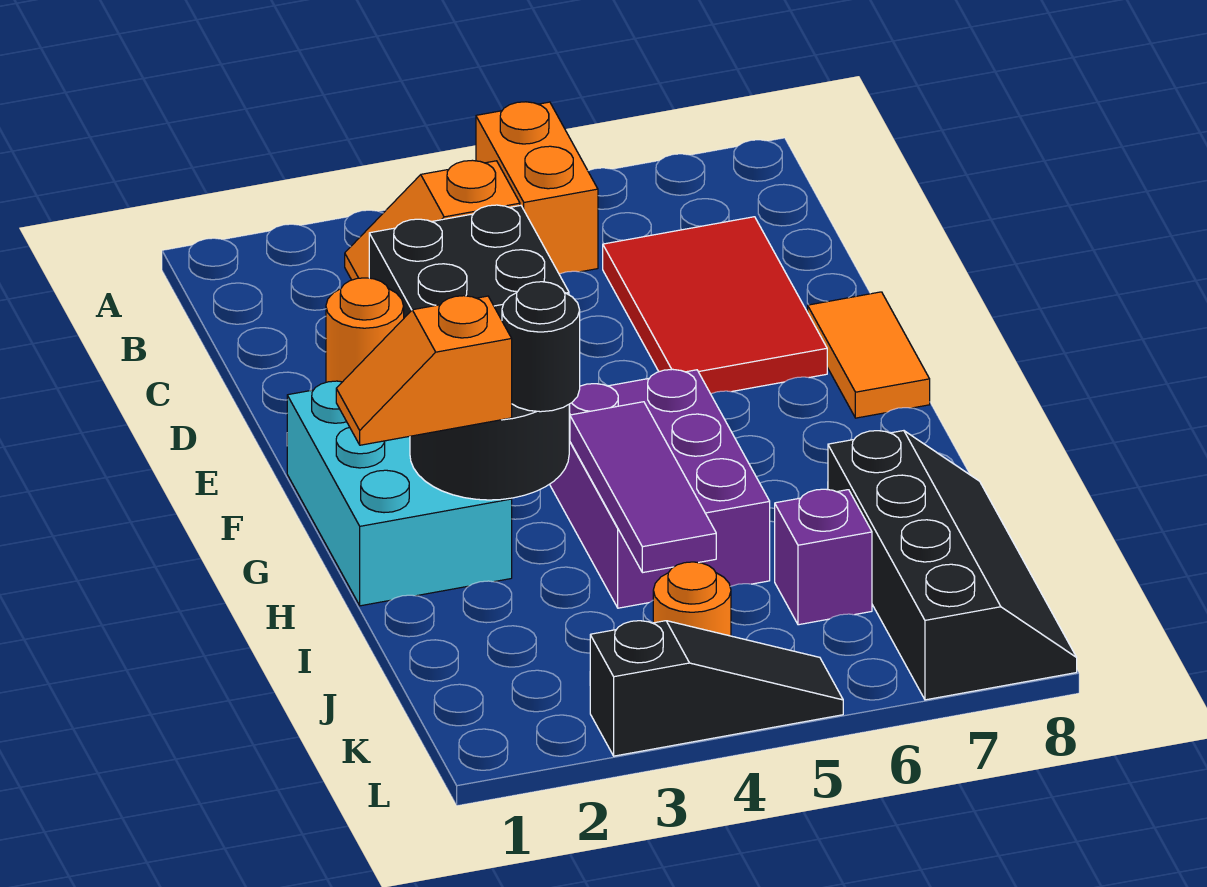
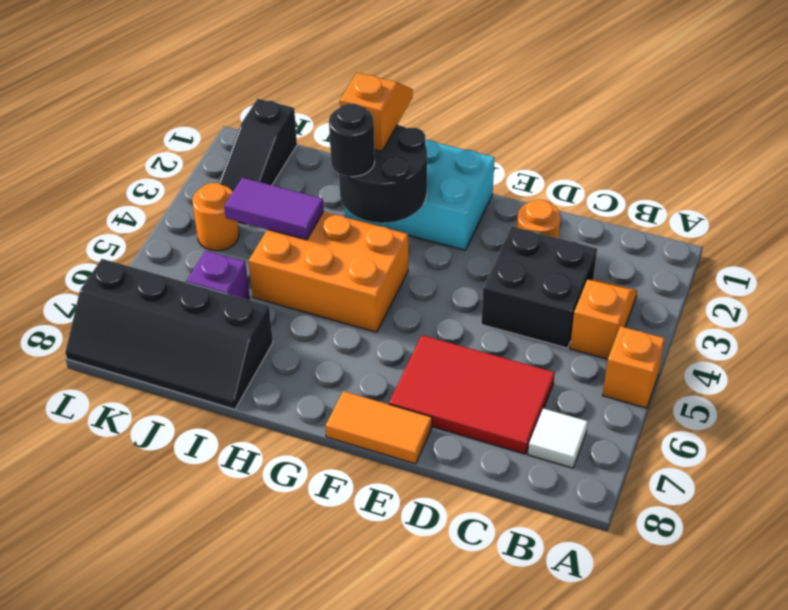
orange 1x2 brick [476,102,598,274] -> orange 1x1 brick [603,326,665,408]
none -> white 1x1 tile [528,408,588,468]
purple 2x3 brick [550,369,770,608] -> orange 2x3 brick [248,212,408,332]
purple 1x3 tile [570,402,716,573] -> purple 1x2 tile [224,178,324,240]
black 1x3 slope [590,621,843,756] -> black 1x3 slope moved to [219,99,297,226]

